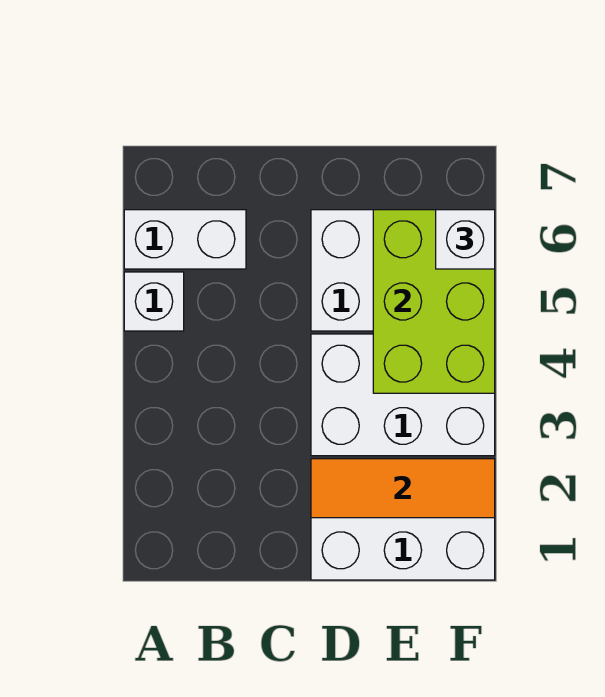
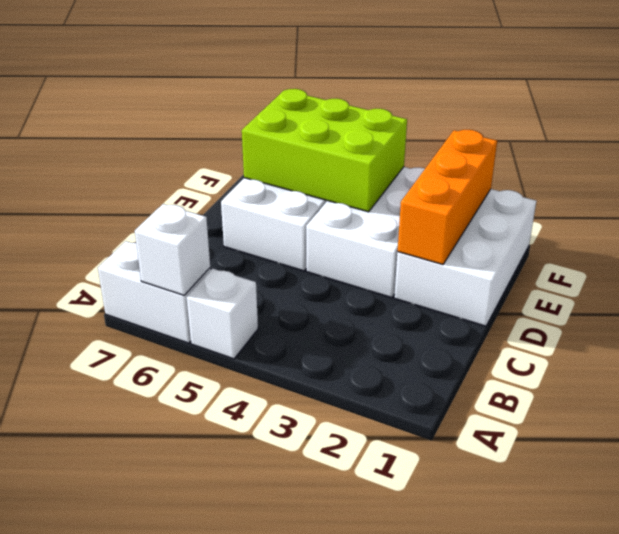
white 1x2 brick [124,210,246,269] -> white 1x2 brick turned to [98,241,211,343]
orange 1x3 tile [311,459,495,518] -> orange 1x3 brick [398,130,497,264]
white 1x1 brick [436,210,495,269] -> white 1x1 brick moved to [135,204,210,295]

